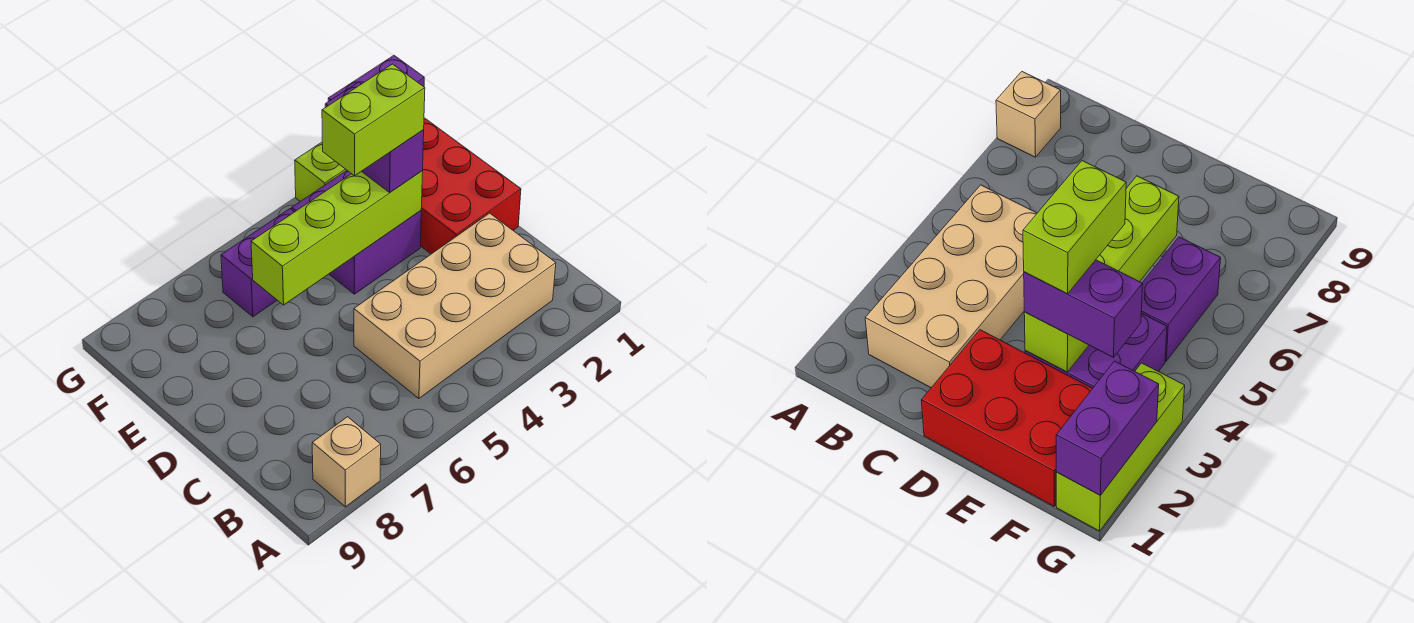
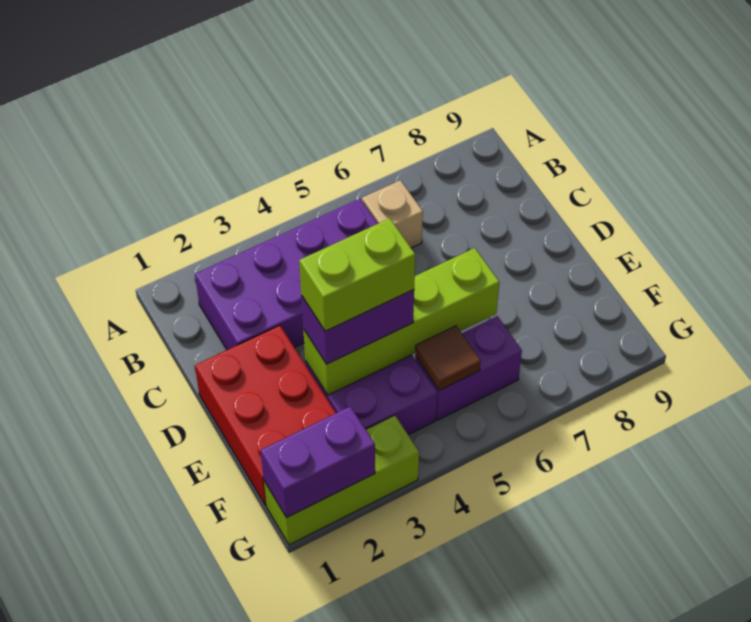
tan 1x1 brick [312,417,381,507] -> tan 1x1 brick moved to [362,180,423,248]
tan 2x4 brick [354,213,556,398] -> purple 2x4 brick [195,199,378,350]
purple 1x2 brick [325,82,424,192] -> purple 1x2 brick turned to [302,290,414,364]
none -> brown 1x1 tile [415,326,481,390]

